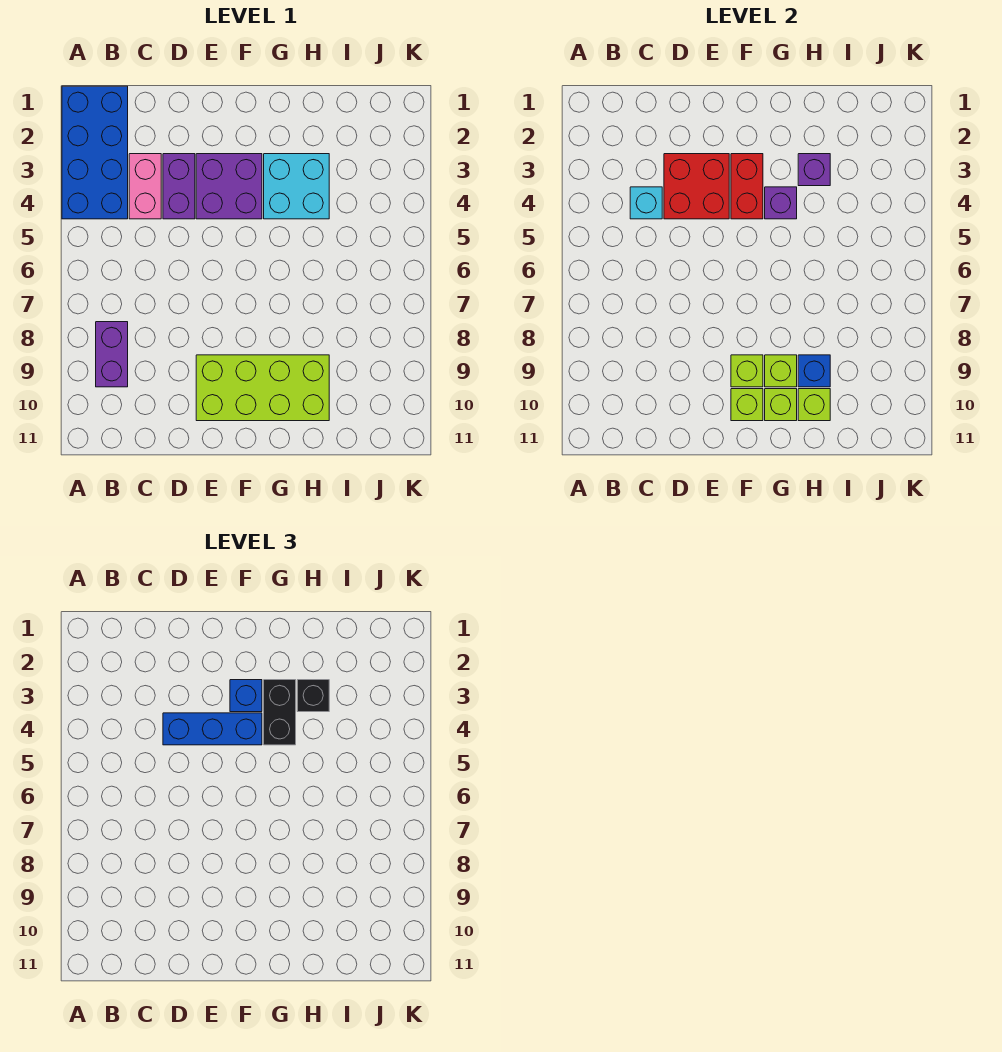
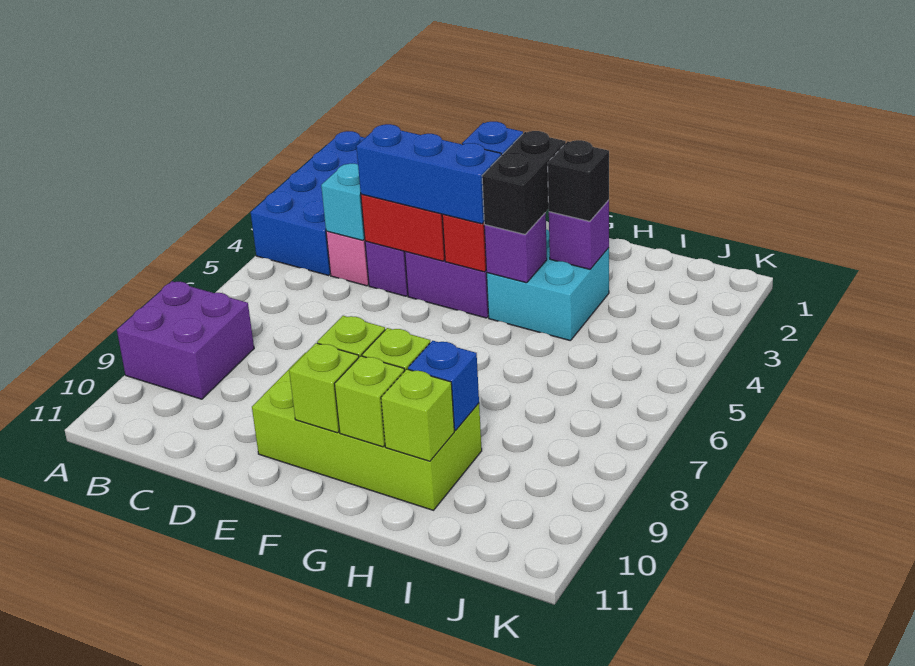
purple 1x2 brick [96,322,128,387] -> purple 2x2 brick [117,281,254,399]

